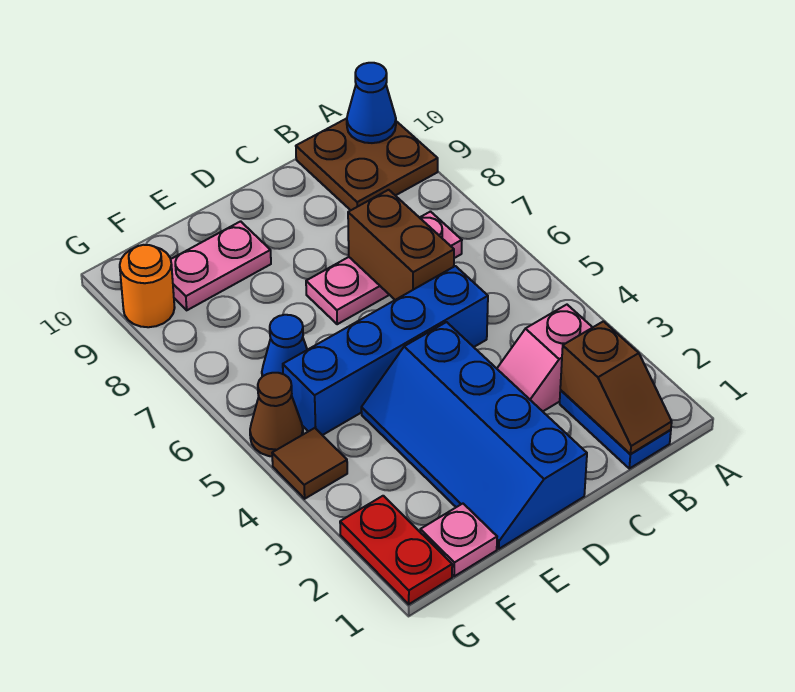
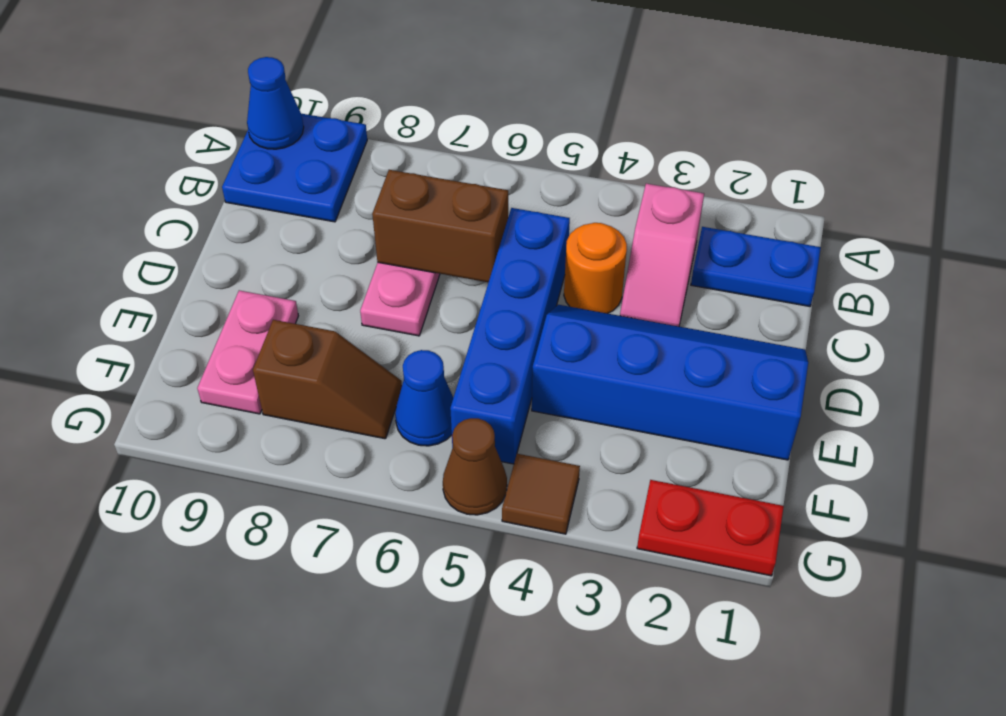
brown 2x2 plate [296,118,438,210] -> blue 2x2 plate [222,114,367,222]
brown 1x2 slope [560,321,672,454] -> brown 1x2 slope moved to [253,320,402,439]
blue 2x4 slope [361,322,587,549] -> blue 2x4 slope turned to [532,305,808,460]
pink 1x1 plate [420,504,497,576] -> none
orange 1x1 round brick [120,245,175,327] -> orange 1x1 round brick moved to [564,223,627,314]

